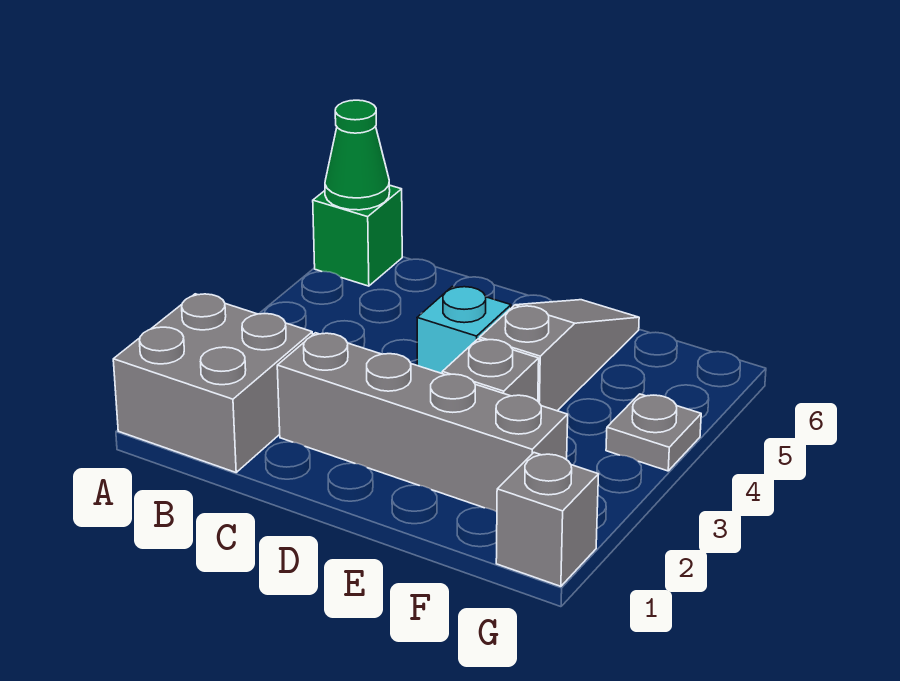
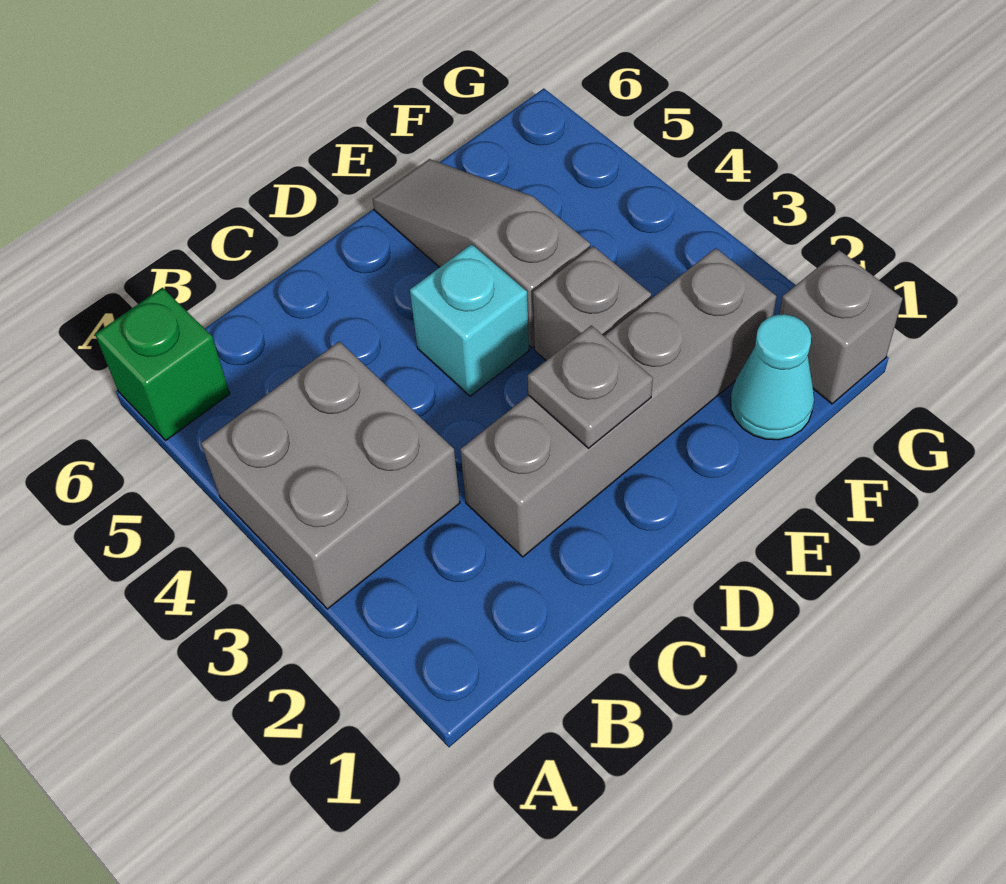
grey 2x2 brick [113,294,313,472] -> grey 2x2 brick moved to [201,342,460,609]
green 1x1 cone [325,100,390,210] -> none
none -> cyan 1x1 cone [731,314,814,440]
grey 1x1 plate [606,394,701,471] -> grey 1x1 plate moved to [528,326,653,448]

